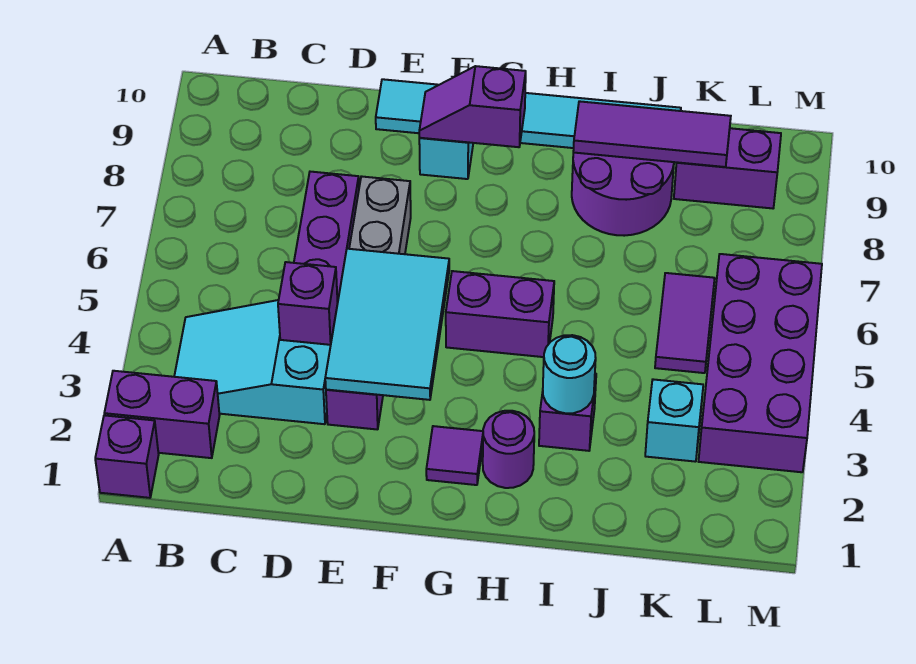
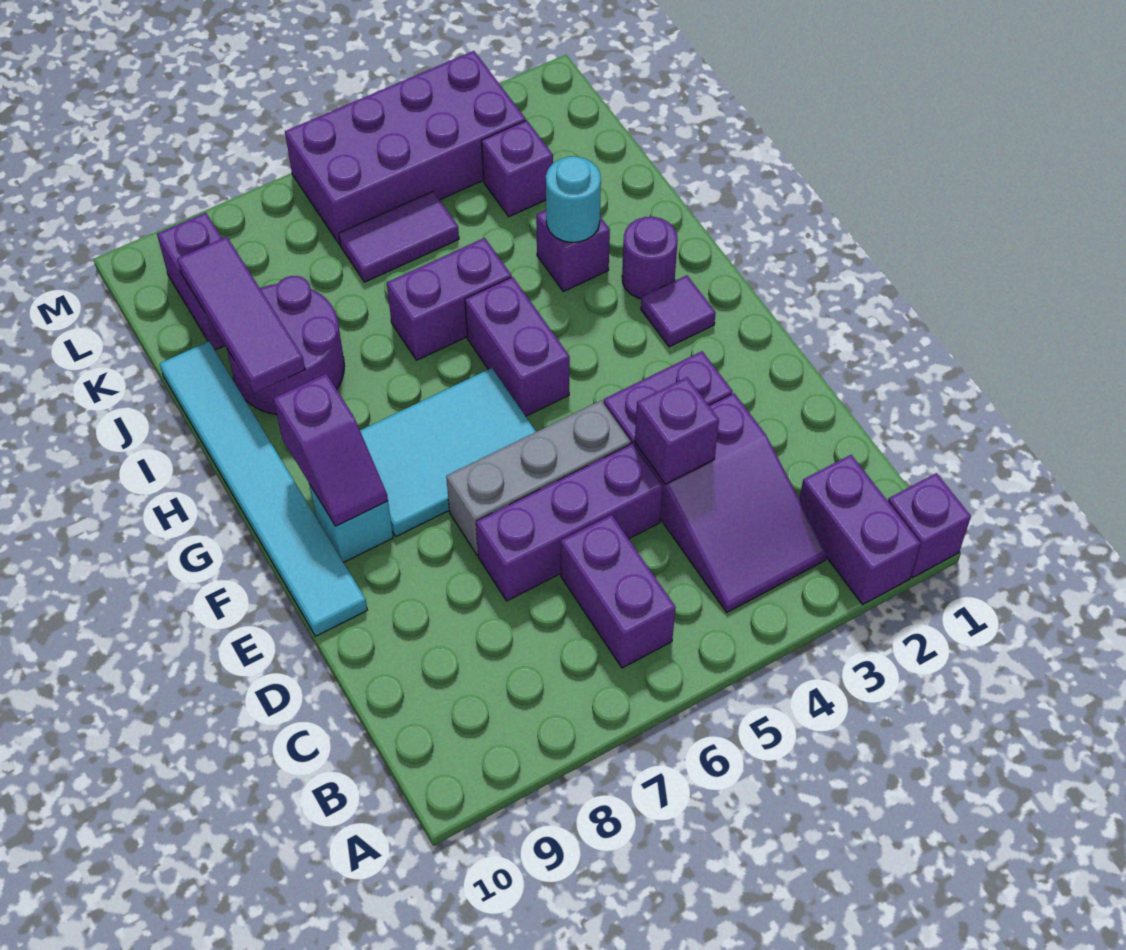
cyan 2x3 slope [174,300,331,424] -> purple 2x3 slope [635,393,827,612]
none -> purple 1x2 brick [561,515,676,668]
cyan 2x3 tile [325,249,449,400] -> cyan 2x3 tile moved to [360,368,536,536]
none -> purple 1x2 brick [387,238,511,360]
cyan 1x1 brick [645,379,703,462] -> purple 1x1 brick [482,120,553,217]

